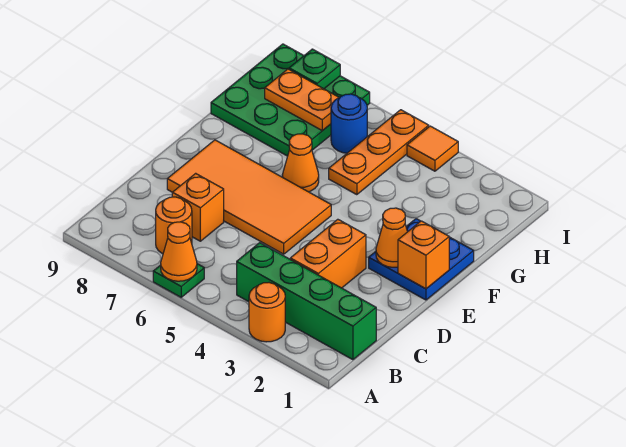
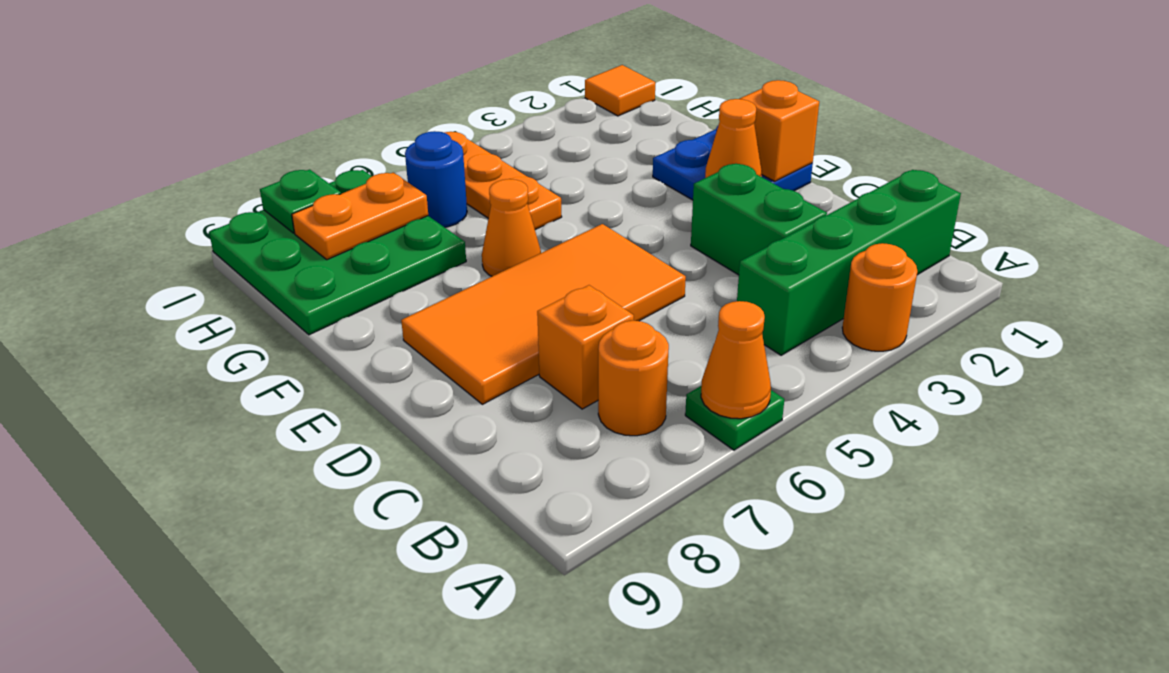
orange 1x2 brick [290,219,366,288] -> green 1x2 brick [691,164,827,275]
orange 1x1 tile [407,126,458,171] -> orange 1x1 tile moved to [585,65,655,116]

